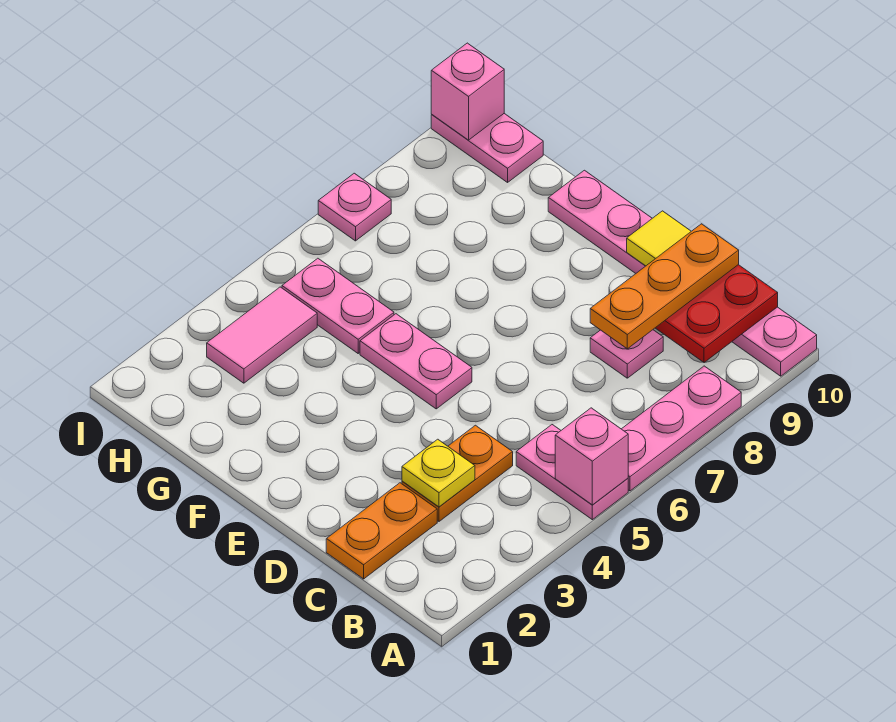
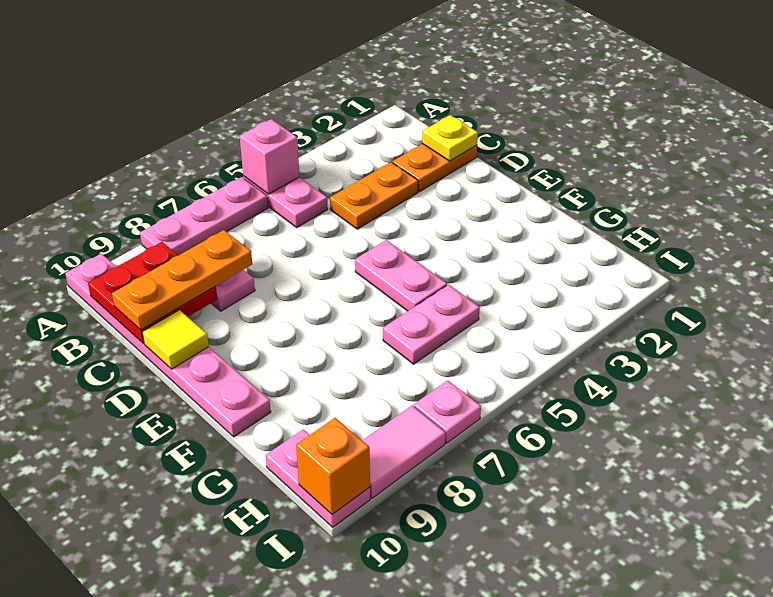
yellow 1x1 plate [402,439,475,507] -> yellow 1x1 plate moved to [422,115,478,161]
pink 1x2 plate [282,258,394,353] -> pink 1x2 plate turned to [383,285,480,364]
pink 1x2 tile [207,287,317,383] -> pink 1x2 tile moved to [362,406,445,498]
pink 1x1 brick [431,43,504,140] -> orange 1x1 brick [296,418,370,514]

